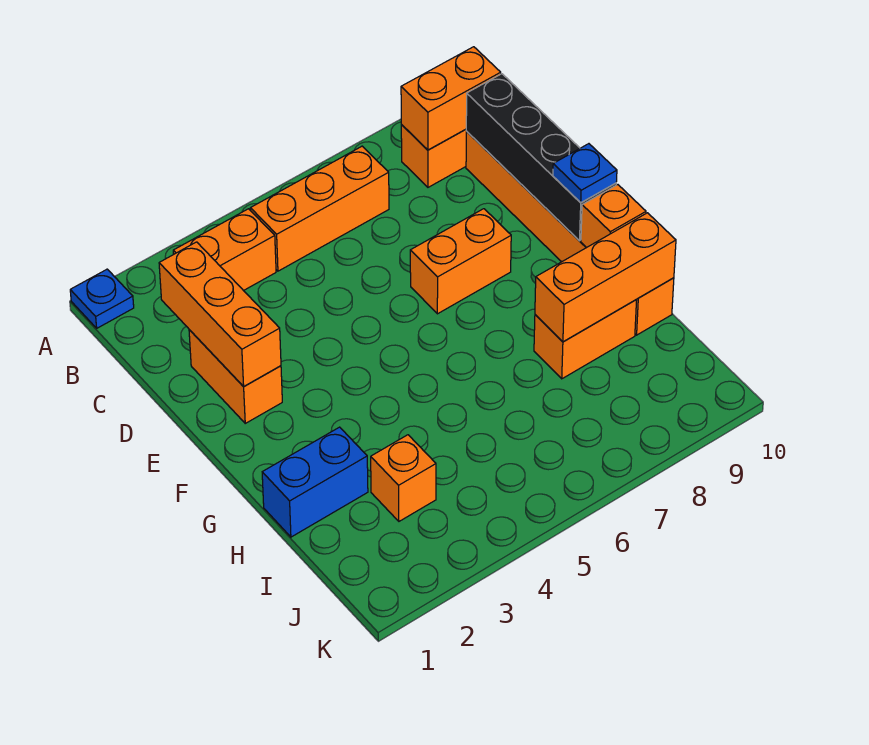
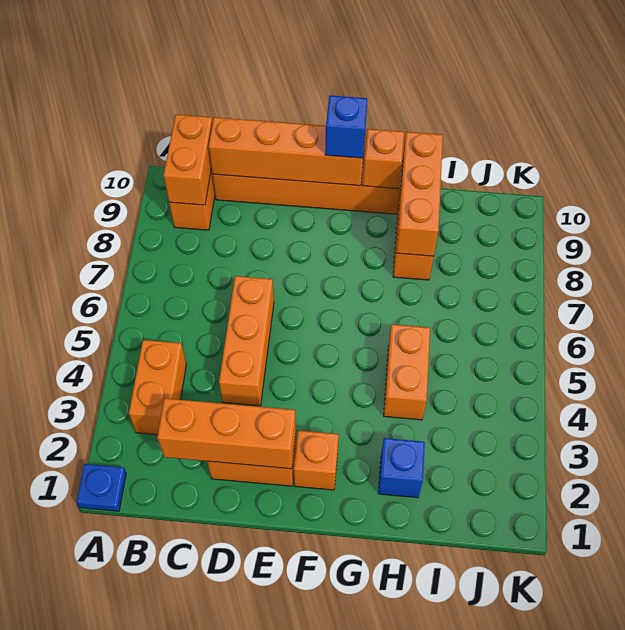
orange 1x3 brick [250,146,389,271] -> orange 1x3 brick moved to [219,276,274,406]
black 1x4 brick [466,74,616,241] -> orange 1x4 brick [208,117,365,186]
orange 1x2 brick [410,209,511,314] -> orange 1x2 brick moved to [384,324,430,420]
blue 1x1 plate [553,144,617,203] -> blue 1x1 brick [325,95,367,158]
blue 1x2 brick [262,427,368,537] -> blue 1x1 brick [378,438,425,498]
orange 1x1 brick [371,435,436,521] -> orange 1x1 brick moved to [294,431,339,490]

